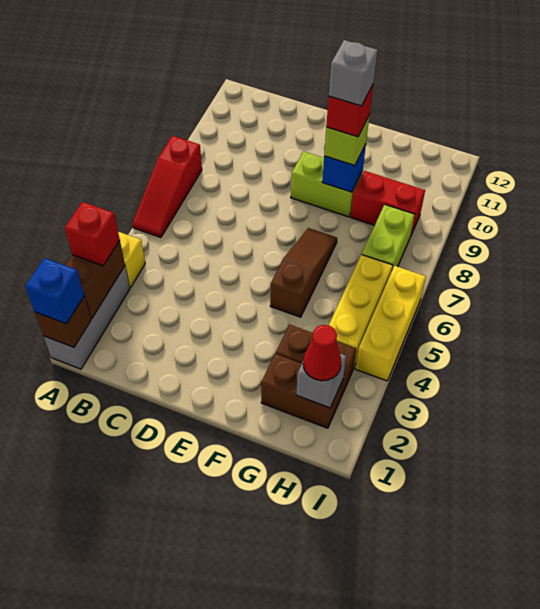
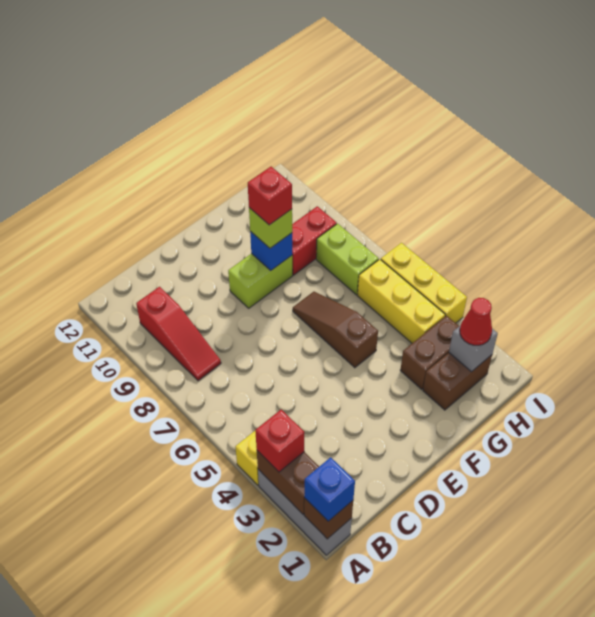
red 1x3 slope [133,136,202,238] -> red 1x3 slope moved to [136,287,221,381]
grey 1x1 brick [329,40,378,106] -> none

